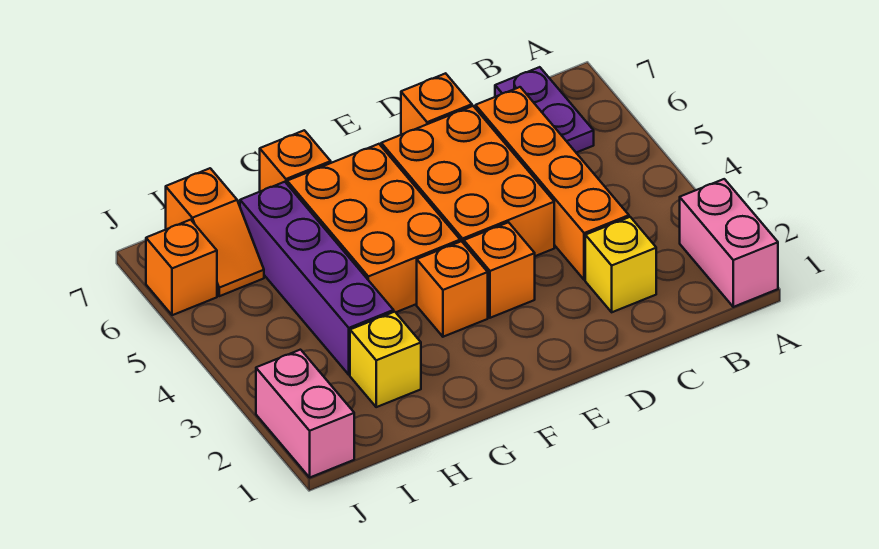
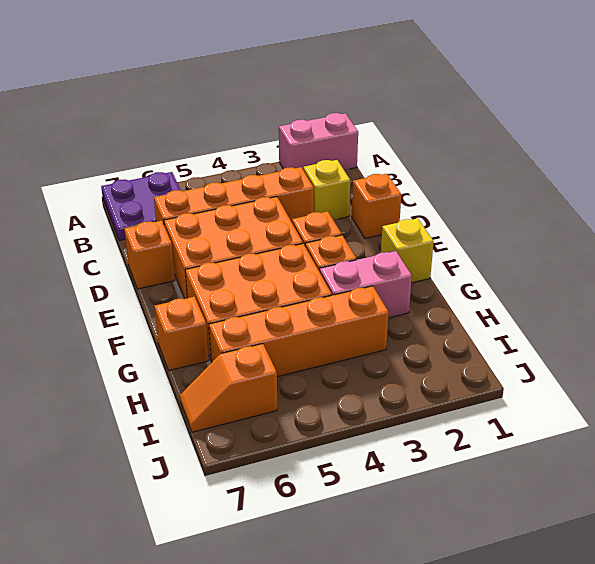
purple 1x2 plate [495,67,594,153] -> purple 2x2 plate [101,172,180,241]
yellow 1x1 brick [350,312,421,407] -> yellow 1x1 brick moved to [381,218,434,283]
purple 1x4 brick [240,182,394,375] -> orange 1x4 brick [209,286,389,377]
orange 1x2 slope [166,168,264,296] -> orange 1x2 slope turned to [180,344,277,432]
pink 1x2 brick [256,350,354,477] -> pink 1x2 brick moved to [320,251,412,318]
orange 1x1 brick [146,220,217,315] -> orange 1x1 brick moved to [352,174,401,239]

